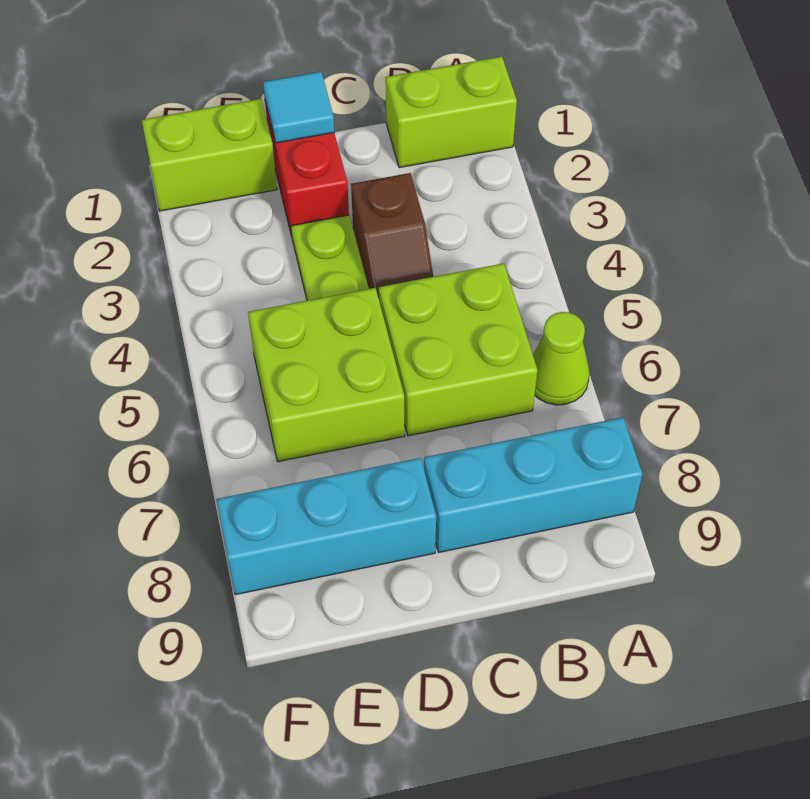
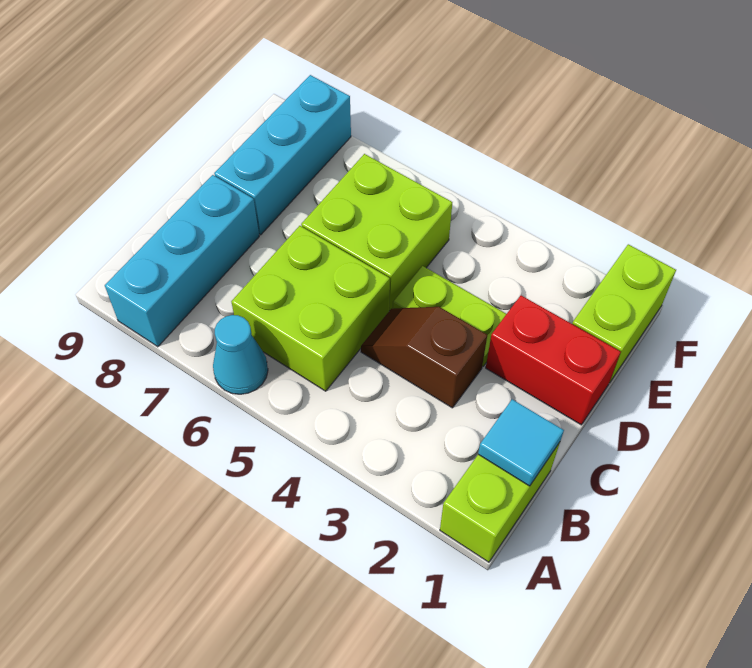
lime 1x1 cone [533,312,590,405] -> cyan 1x1 cone [213,315,268,394]
cyan 1x1 tile [263,72,334,143] -> cyan 1x1 tile moved to [478,399,564,486]

